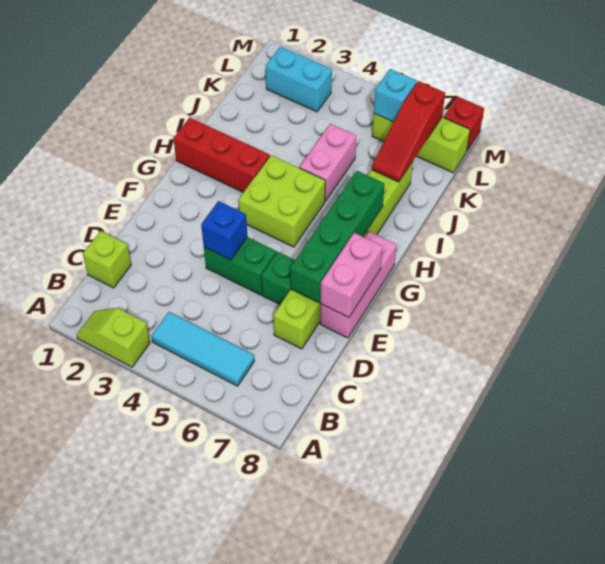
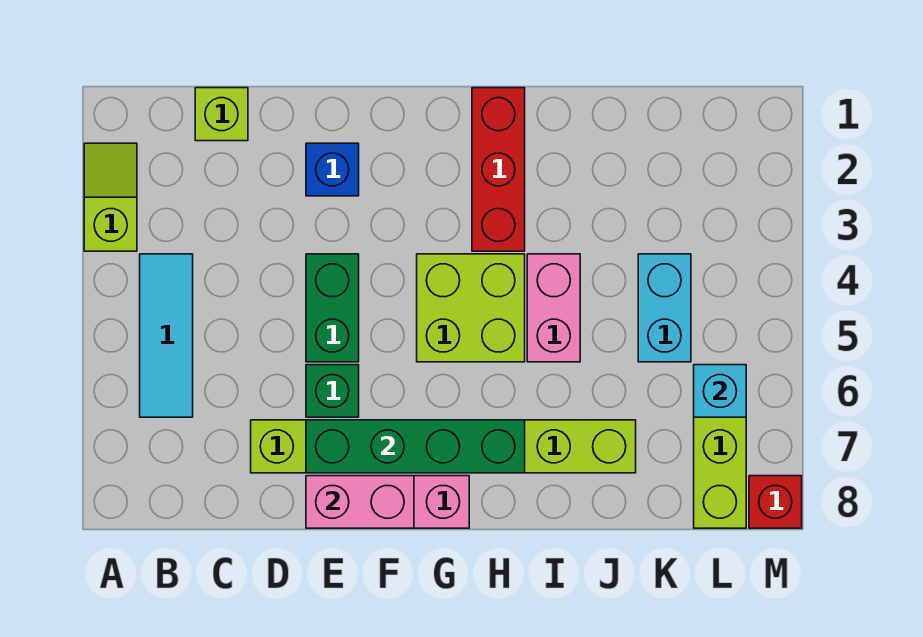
blue 1x1 brick [201,201,247,260] -> blue 1x1 brick moved to [306,143,359,196]
pink 1x2 brick [299,124,357,201] -> pink 1x2 brick turned to [527,254,580,362]
red 1x3 slope [372,81,445,182] -> none
cyan 1x2 brick [266,47,332,112] -> cyan 1x2 brick moved to [638,254,691,362]

